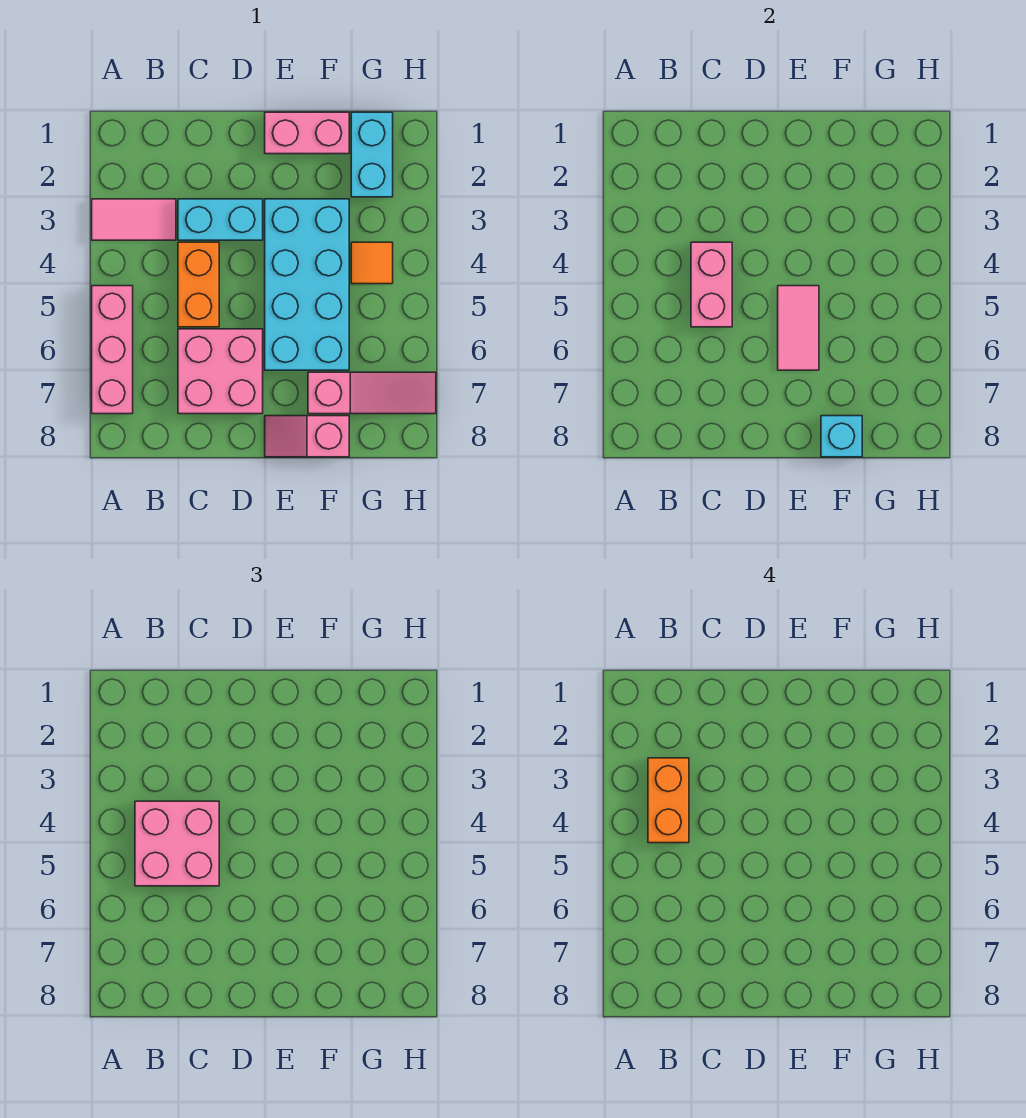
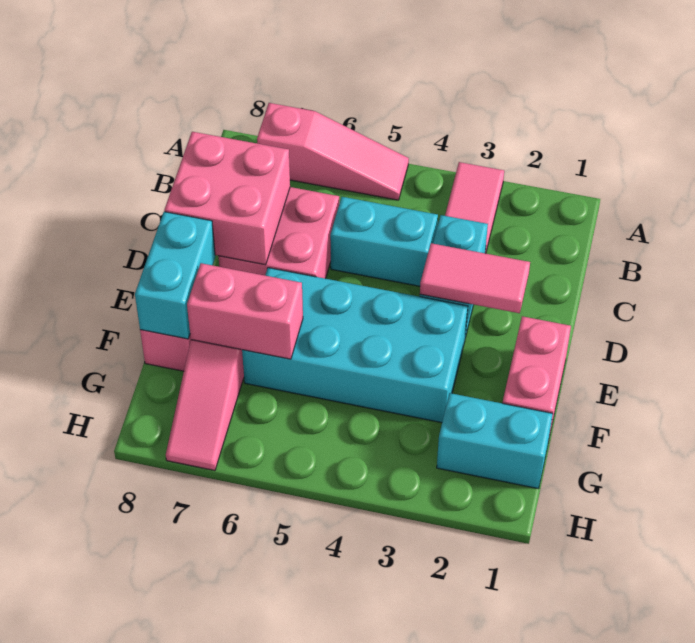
pink 1x3 brick [92,286,133,414] -> pink 1x3 slope [257,103,409,200]
orange 1x2 brick [648,758,689,843] -> none
pink 2x2 brick [135,801,219,886] -> pink 2x2 brick moved to [164,132,290,265]
orange 1x2 brick [178,242,219,327] -> cyan 1x2 brick [330,197,438,286]
pink 1x2 brick [691,242,732,327] -> pink 1x2 brick moved to [187,263,303,359]
pink 1x2 tile [778,286,819,370] -> pink 1x2 tile moved to [420,243,530,313]
cyan 1x1 brick [821,416,862,457] -> cyan 1x2 brick [135,212,215,339]
orange 1x1 tile [351,242,393,284] -> none

